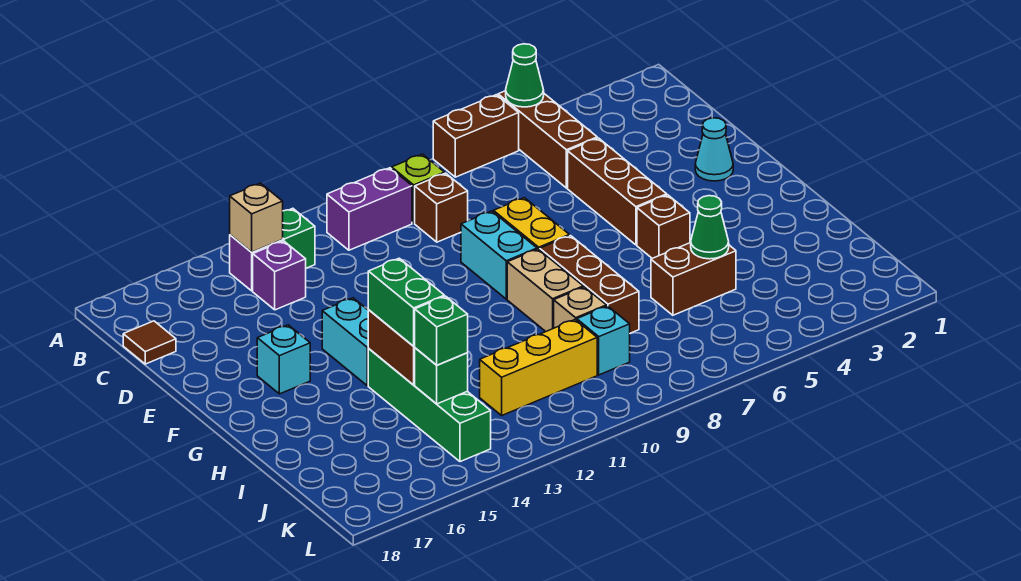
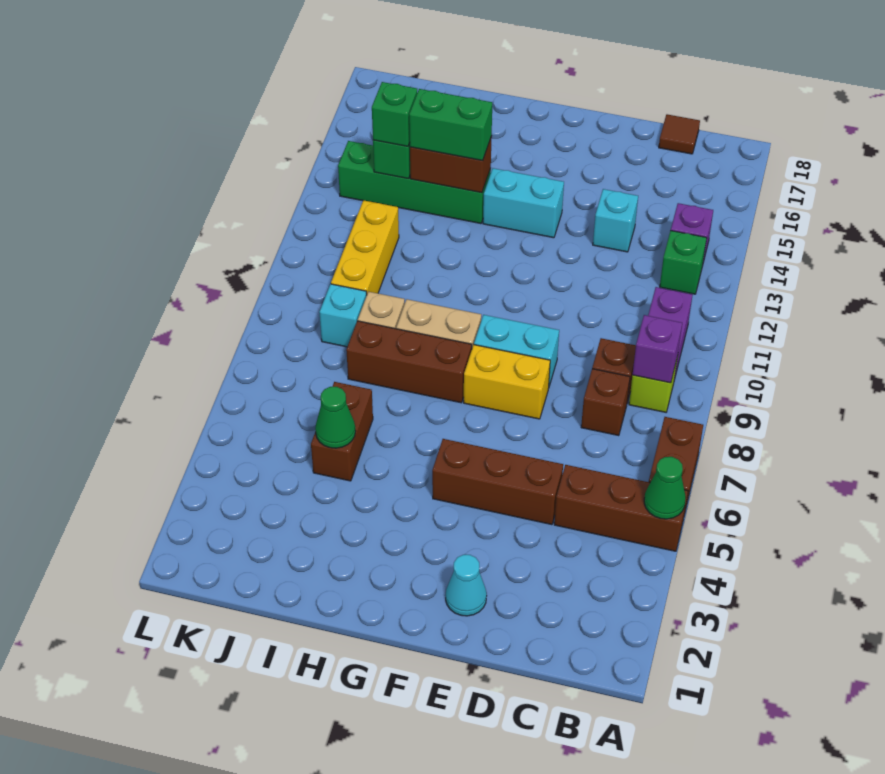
tan 1x1 brick [230,183,283,252] -> none
purple 1x1 brick [253,241,306,310] -> purple 1x1 brick moved to [633,315,682,383]
cyan 1x1 brick [257,325,310,394] -> cyan 1x1 brick moved to [593,189,638,252]
brown 1x1 brick [637,195,690,258] -> brown 1x1 brick moved to [581,369,630,436]

